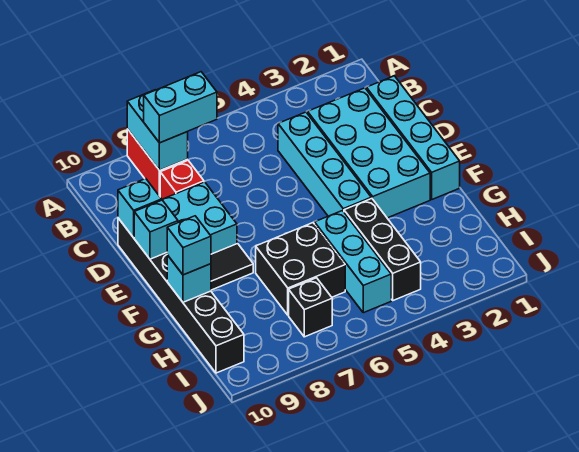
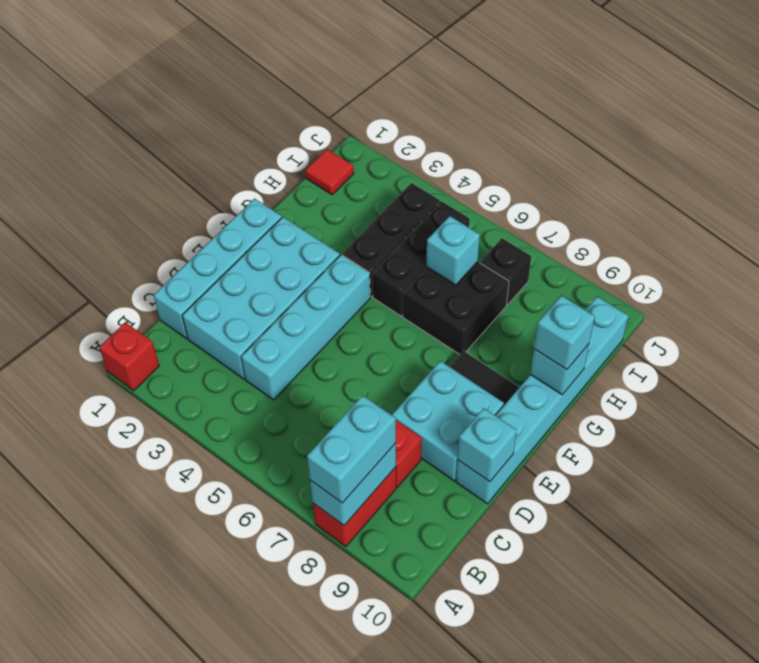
none -> red 1x1 brick [99,322,159,391]
cyan 1x2 brick [144,72,217,143] -> cyan 1x2 brick turned to [307,395,396,503]
black 1x6 brick [118,218,244,373] -> cyan 1x6 brick [456,296,628,504]
cyan 1x1 brick [134,200,178,259] -> cyan 1x1 brick moved to [426,216,480,285]
cyan 1x3 brick [315,211,391,313] -> black 1x3 brick [372,201,470,316]
none -> red 1x1 tile [305,149,354,195]

